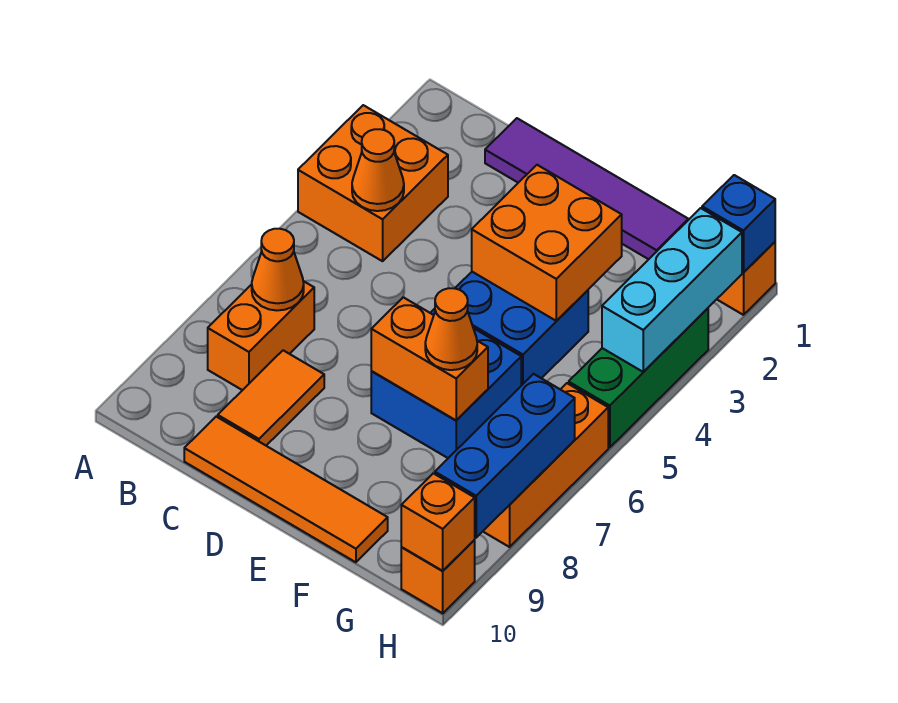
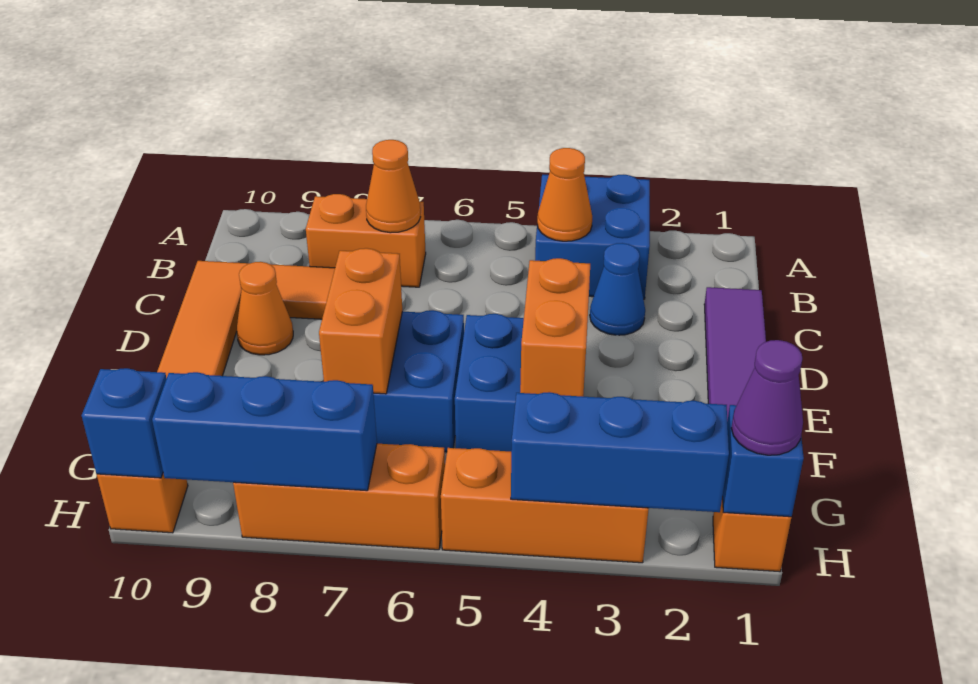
orange 2x2 brick [298,105,448,261] -> blue 2x2 brick [535,175,650,299]
none -> blue 1x1 cone [590,243,645,335]
orange 2x2 brick [472,165,622,321] -> orange 1x2 brick [520,258,590,396]
orange 1x1 cone [425,288,477,370] -> orange 1x1 cone moved to [237,262,293,355]
none -> purple 1x1 cone [731,340,803,455]
cyan 1x3 brick [602,208,742,372] -> blue 1x3 brick [511,392,729,512]
green 1x3 brick [569,308,708,448] -> orange 1x3 brick [441,448,649,563]
orange 1x1 brick [401,473,475,571] -> blue 1x1 brick [82,368,167,478]

